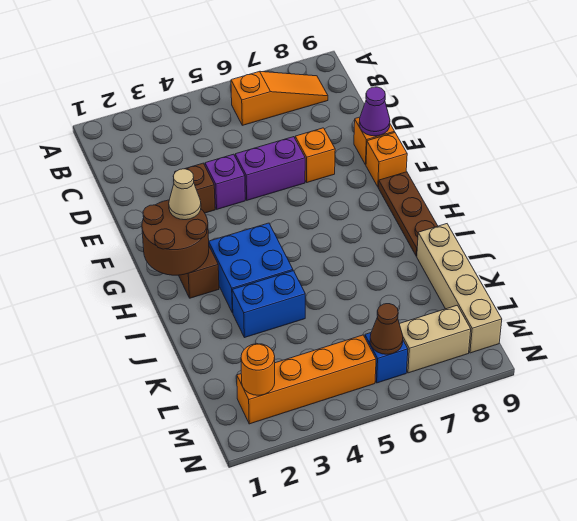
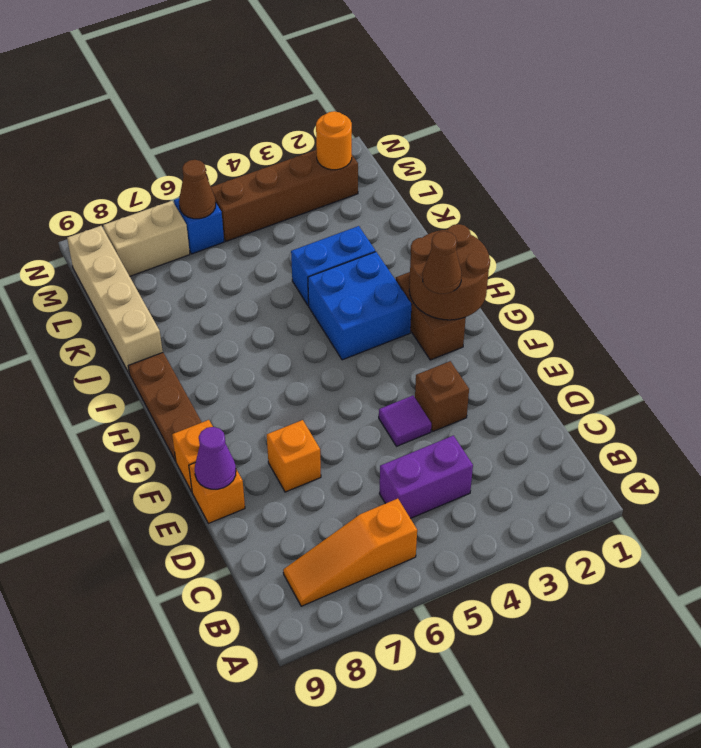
purple 1x1 brick [205,154,245,209] -> purple 1x1 tile [379,396,431,446]
purple 1x2 brick [235,137,305,200] -> purple 1x2 brick moved to [379,436,473,518]
tan 1x1 cone [169,169,201,220] -> brown 1x1 cone [423,231,462,294]
orange 1x4 brick [237,335,376,424] -> brown 1x4 brick [211,150,358,241]

